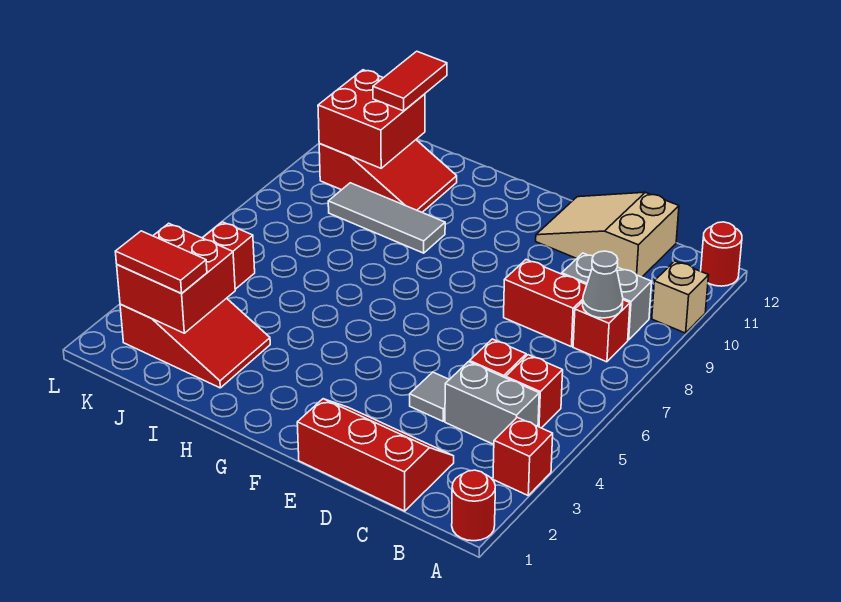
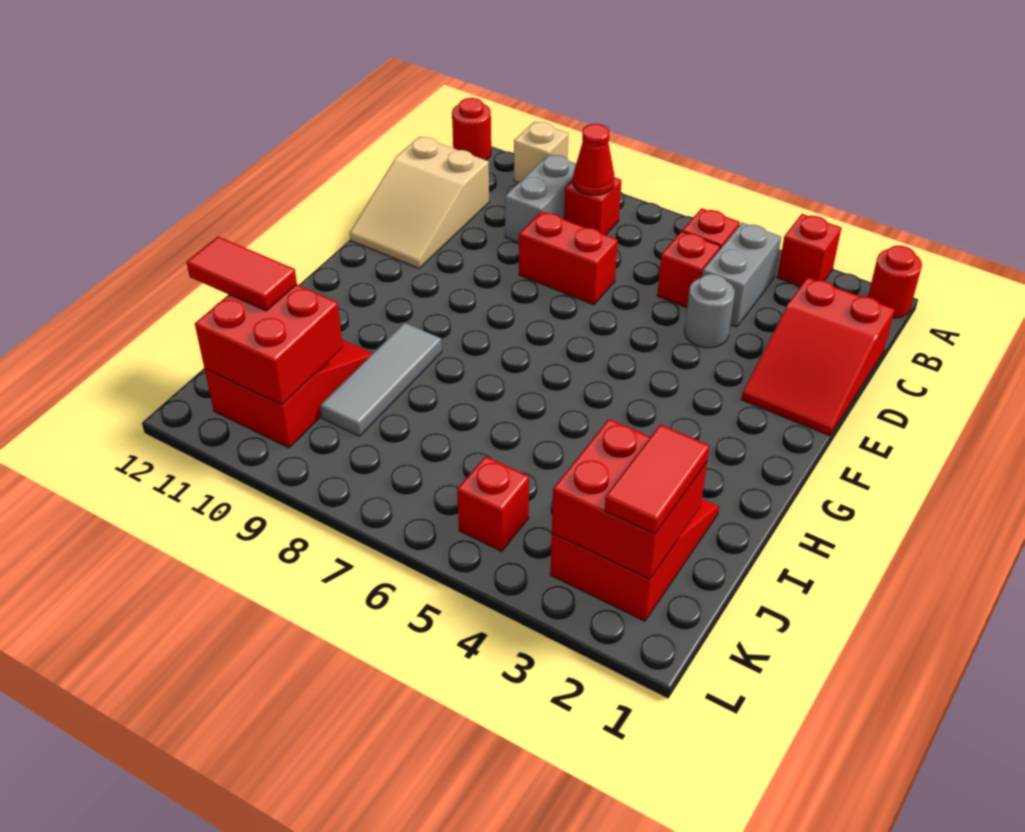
grey 1x1 cone [583,251,623,318] -> red 1x1 cone [573,124,614,196]
red 2x3 slope [297,399,454,511] -> red 2x3 slope turned to [741,277,895,436]
red 1x2 brick [504,260,587,346] -> red 1x2 brick turned to [519,211,618,305]
grey 1x1 tile [410,372,449,421] -> grey 1x1 round brick [685,274,735,348]

